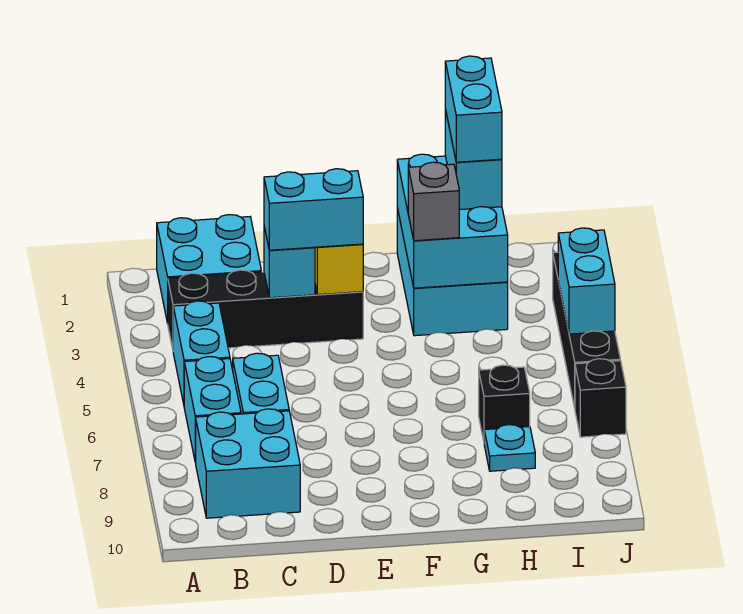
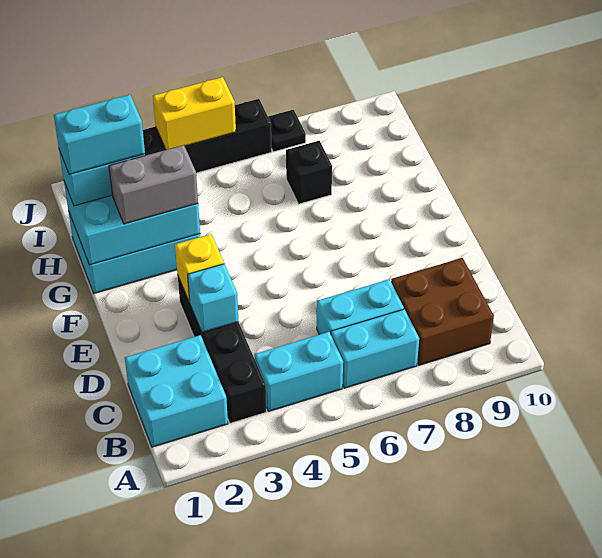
cyan 2x2 brick [195,409,300,518] -> brown 2x2 brick [391,258,494,365]
cyan 1x2 brick [264,169,363,250] -> none
grey 1x1 brick [408,162,459,241] -> grey 1x2 brick [109,145,198,224]
cyan 1x1 plate [484,425,535,471] -> none
cyan 1x2 brick [558,228,615,334] -> yellow 1x2 brick [153,77,236,150]
black 1x1 brick [575,359,626,437] -> black 1x1 plate [268,110,306,152]

